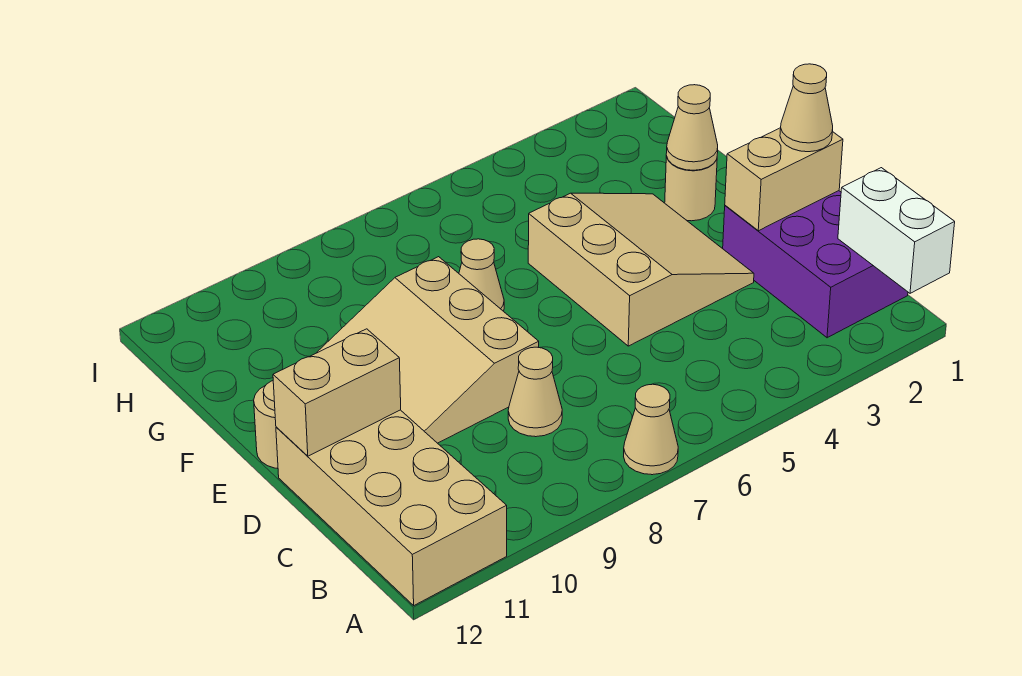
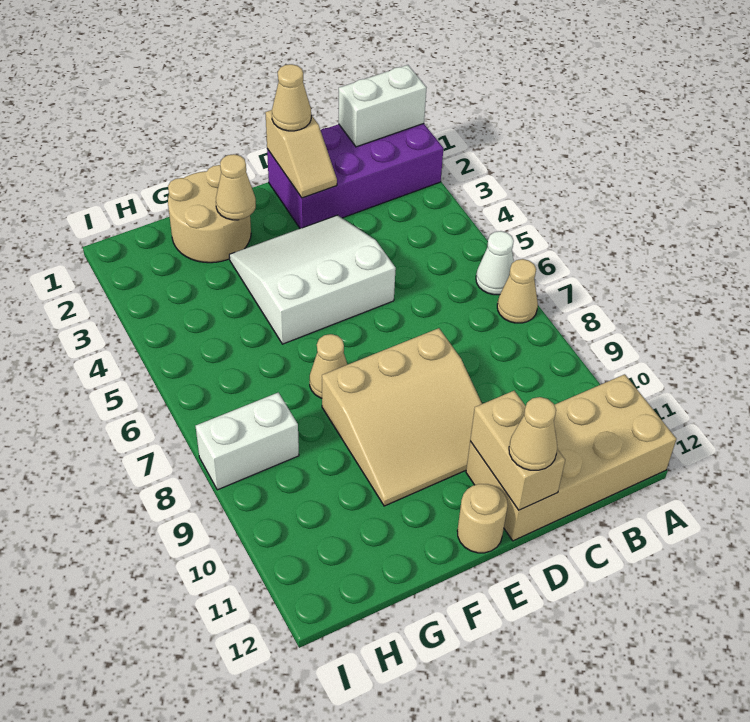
none -> white 1x1 cone [476,231,514,295]
purple 2x3 brick [723,191,908,338] -> purple 2x4 brick [267,124,443,229]
tan 1x1 cone [508,347,562,437] -> tan 1x1 cone moved to [509,397,558,470]
tan 1x2 brick [725,128,843,231] -> tan 1x2 slope [265,110,337,198]
tan 3x3 slope [528,193,754,346] -> white 3x3 slope [229,215,396,344]
tan 1x1 round brick [665,156,717,221] -> tan 2x2 round brick [168,165,251,263]
none -> white 1x2 brick [195,392,299,490]

